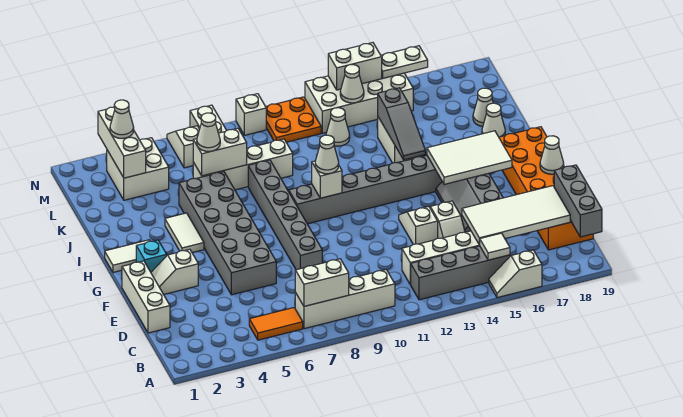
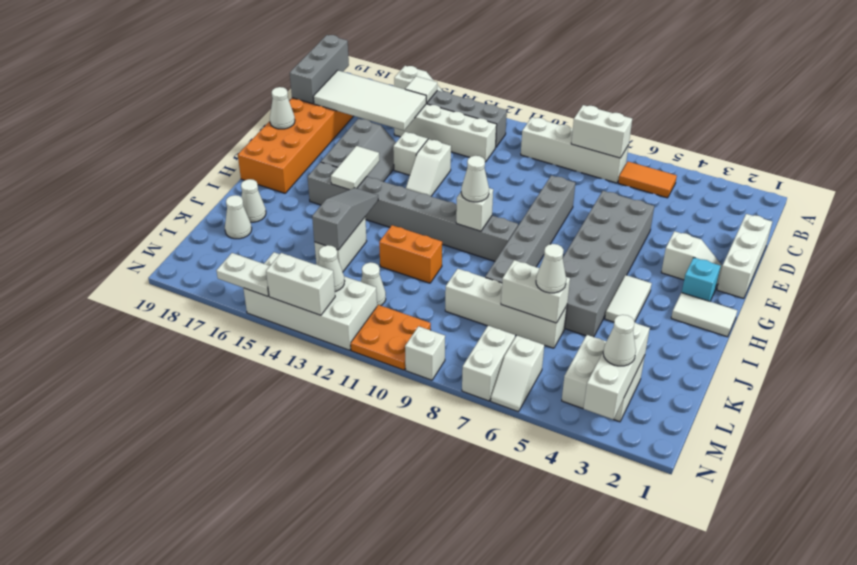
white 2x3 tile [427,131,512,184] -> white 1x2 tile [331,146,379,190]
none -> orange 1x2 brick [379,225,442,283]

